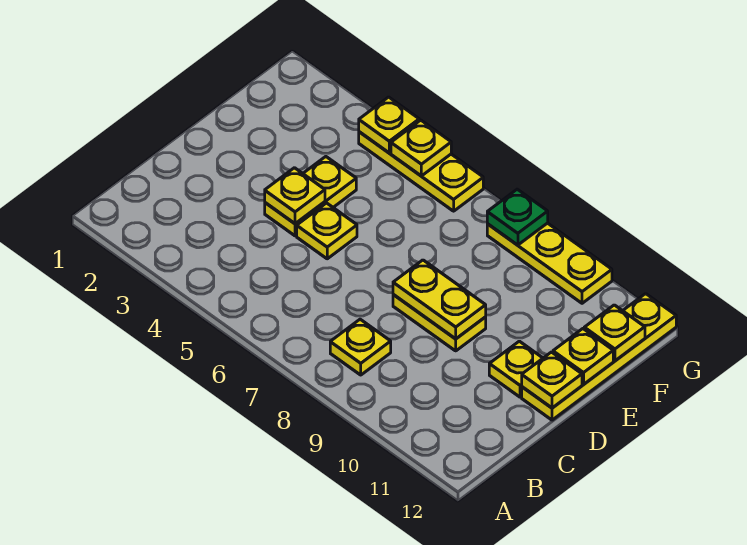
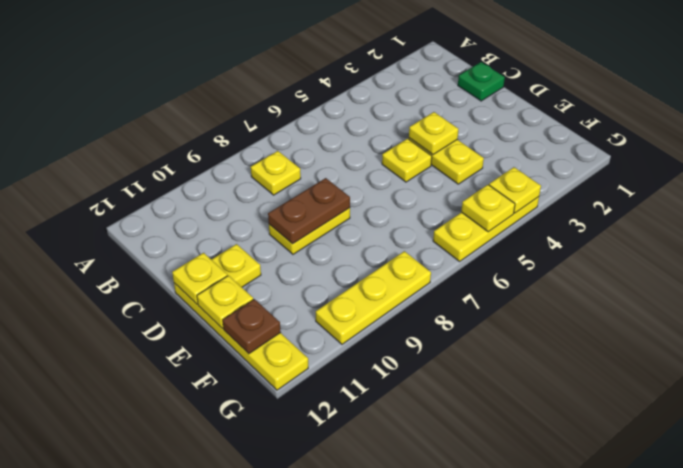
yellow 1x2 plate [393,260,486,339] -> brown 1x2 plate [268,178,350,244]
yellow 1x1 plate [584,305,645,361] -> brown 1x1 plate [223,299,281,354]
green 1x1 plate [487,189,548,245] -> green 1x1 plate moved to [458,62,505,101]

